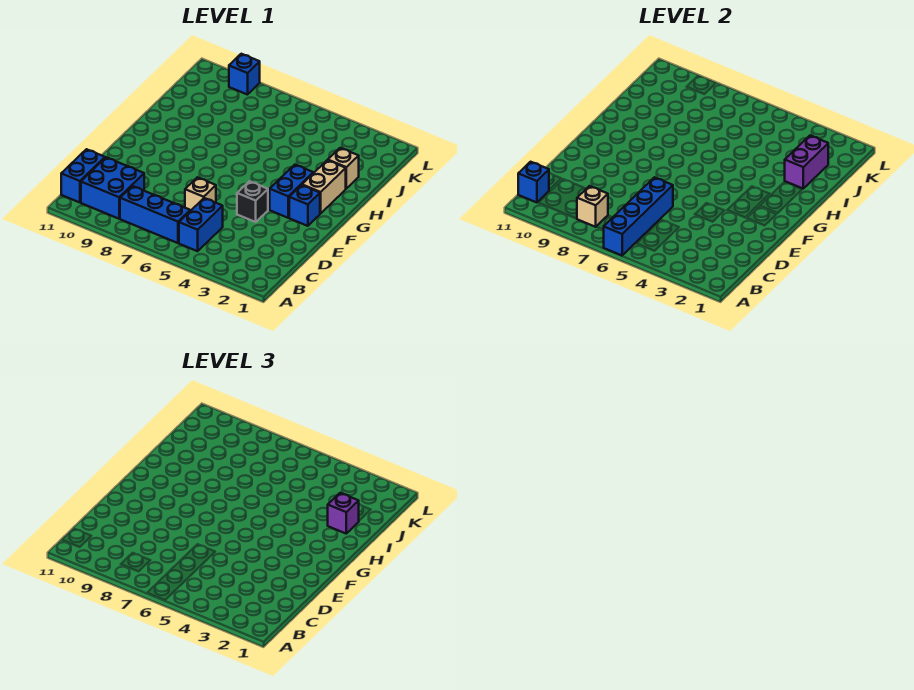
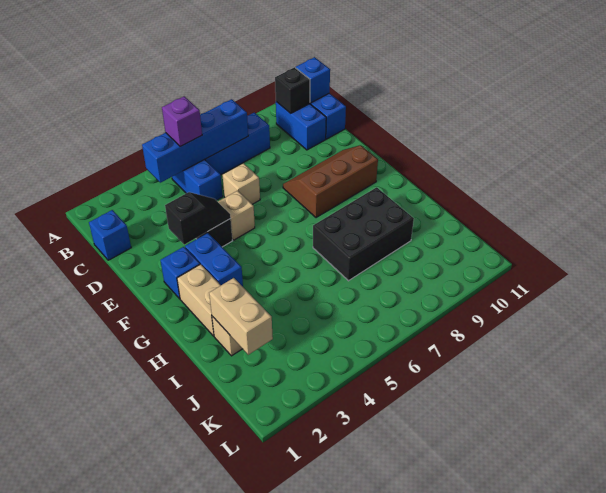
blue 1x4 brick [604,177,673,255] -> blue 1x4 brick turned to [142,99,248,183]
tan 1x1 brick [577,186,608,227] -> tan 1x1 brick moved to [218,191,255,240]
blue 2x2 brick [81,157,144,219] -> blue 1x2 brick [276,102,326,150]
none -> black 1x1 brick [275,67,310,113]
none -> black 1x2 slope [165,192,231,245]
none -> brown 2x3 slope [283,145,378,218]
none -> black 2x3 brick [313,187,414,281]
purple 1x2 brick [785,136,828,188] -> tan 1x2 brick [209,278,273,355]
purple 1x1 brick [328,493,359,533] -> purple 1x1 brick moved to [162,96,202,146]
blue 1x1 brick [229,54,260,95] -> blue 1x1 brick moved to [89,210,131,260]

